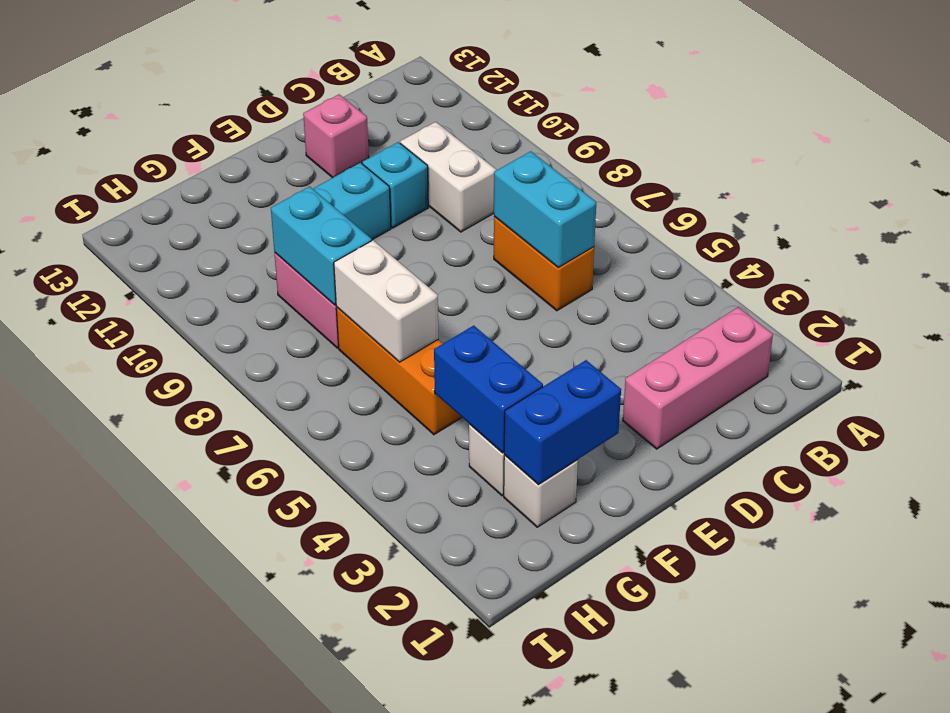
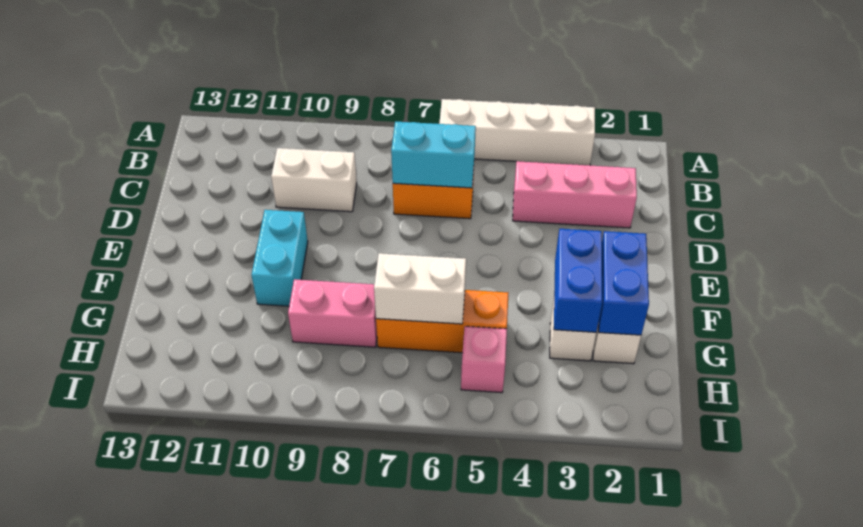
none -> white 1x4 brick [439,99,595,165]
pink 1x3 brick [623,307,773,449] -> pink 1x3 brick turned to [513,161,637,228]
cyan 1x1 brick [362,142,428,228] -> none
pink 1x1 brick [303,94,369,178] -> pink 1x1 brick moved to [461,326,507,393]
blue 1x2 brick [434,325,543,453] -> blue 1x2 brick turned to [554,229,602,332]
cyan 1x2 brick [271,186,372,305] -> none

